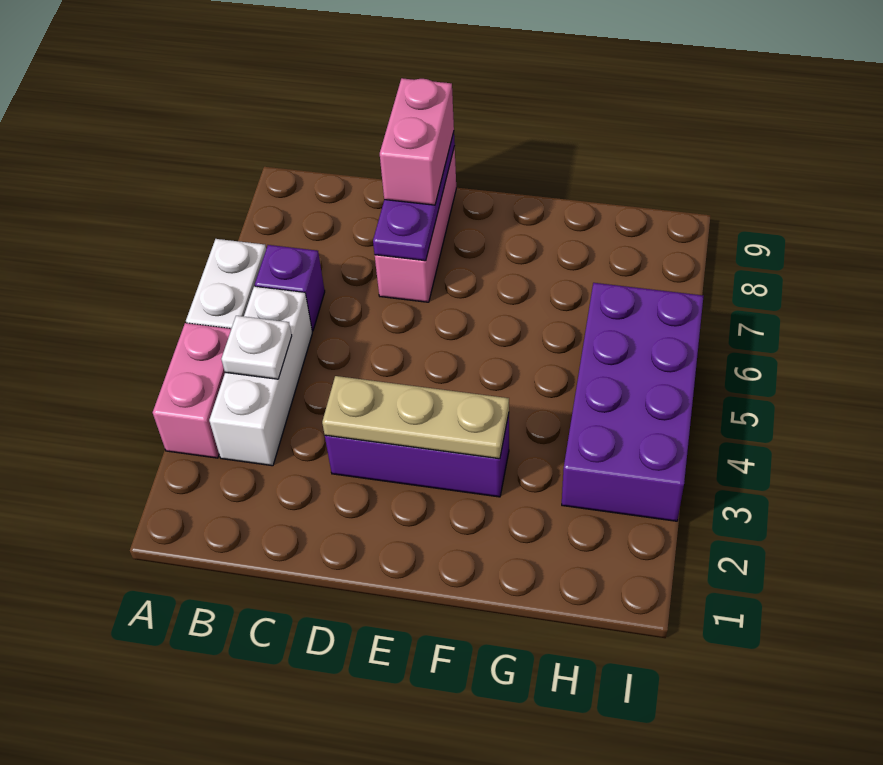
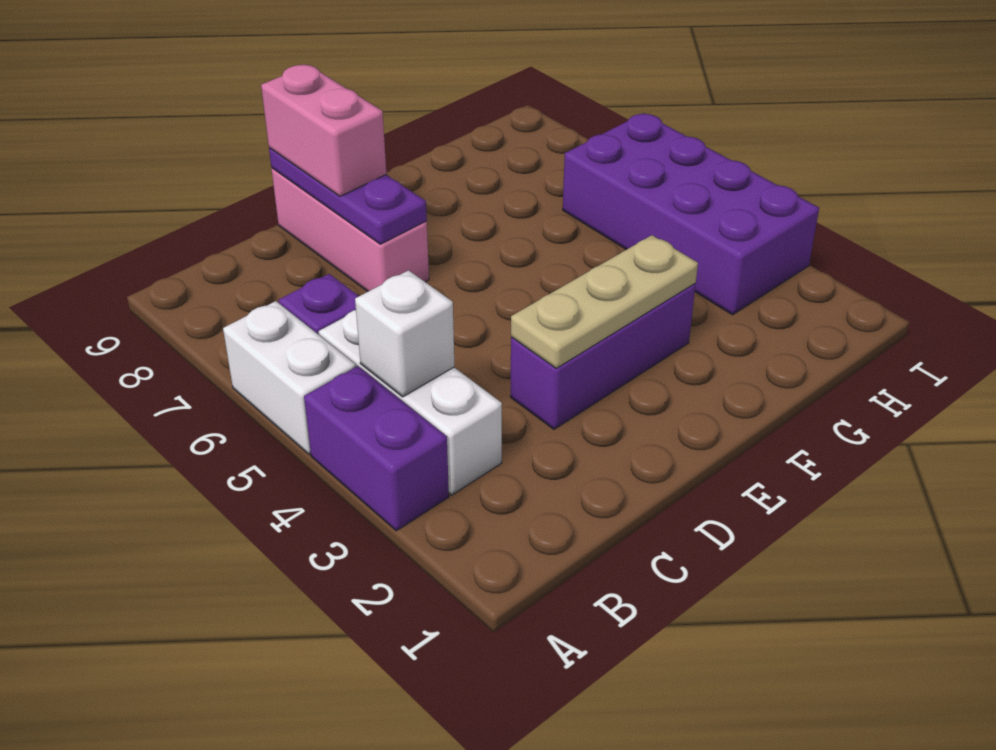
pink 1x2 brick [153,323,231,458] -> purple 1x2 brick [304,366,449,531]
white 1x1 plate [221,316,292,379] -> white 1x1 brick [355,270,454,397]

